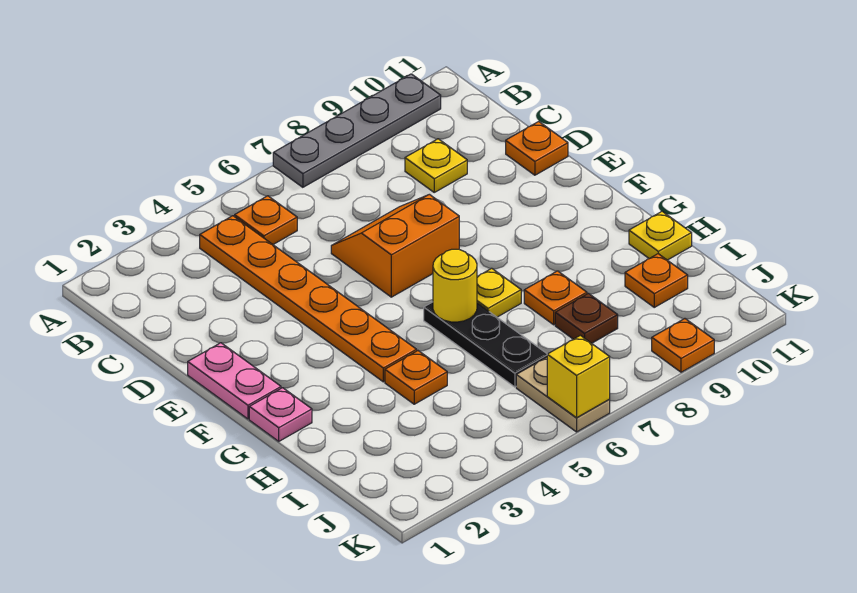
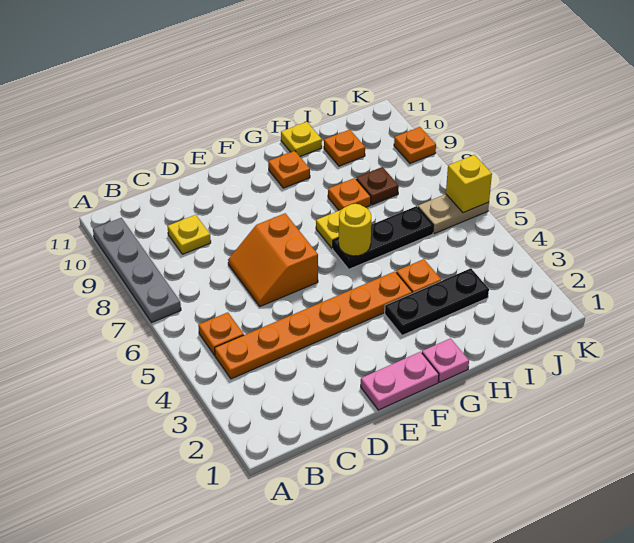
orange 1x1 plate [506,121,568,175] -> orange 1x1 plate moved to [268,151,310,188]
none -> black 1x3 plate [385,268,489,335]

